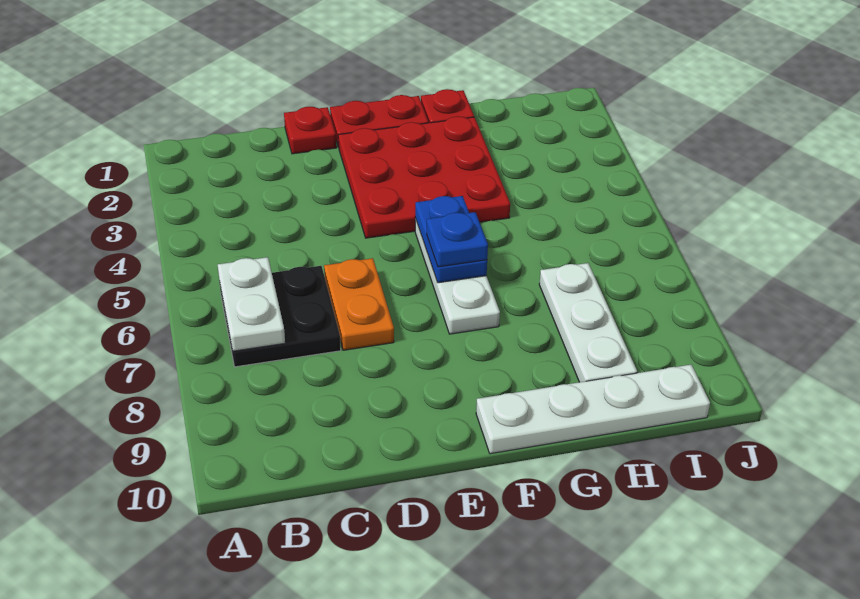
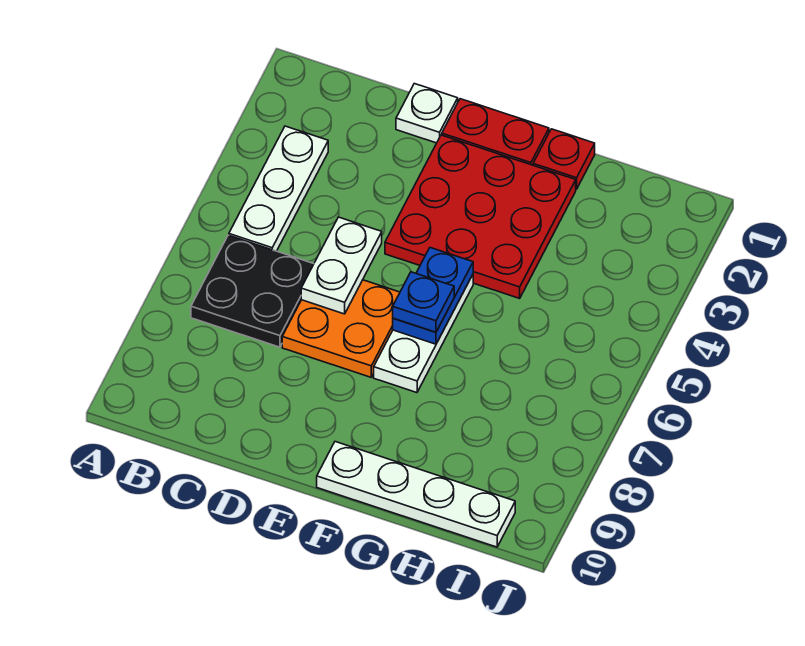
white 1x2 plate [218,257,285,351] -> white 1x2 plate moved to [301,217,382,314]
red 1x1 plate [284,107,336,154] -> white 1x1 plate [396,84,458,143]
orange 1x2 plate [324,258,394,350] -> orange 2x2 plate [282,280,400,377]
white 1x3 plate [539,263,637,382] -> white 1x3 plate moved to [229,126,328,251]

